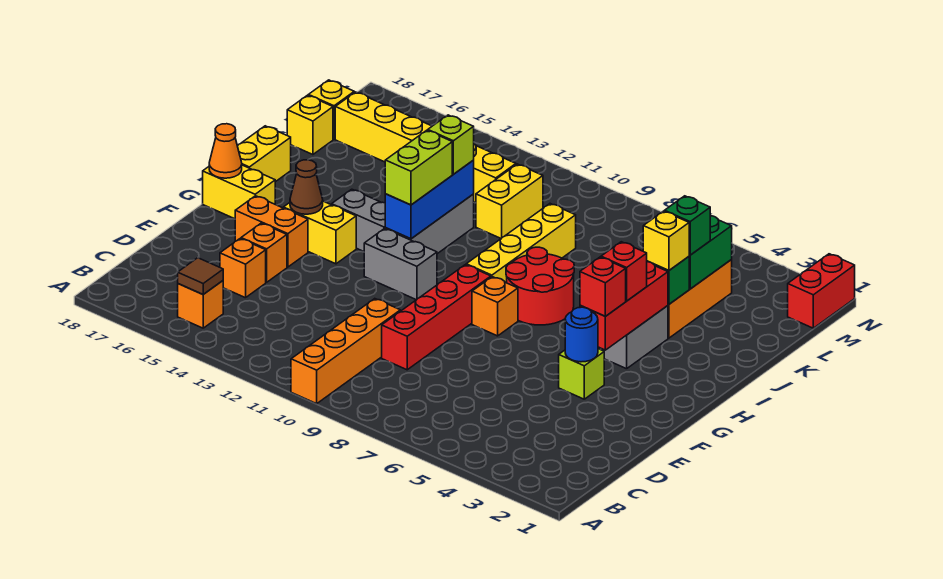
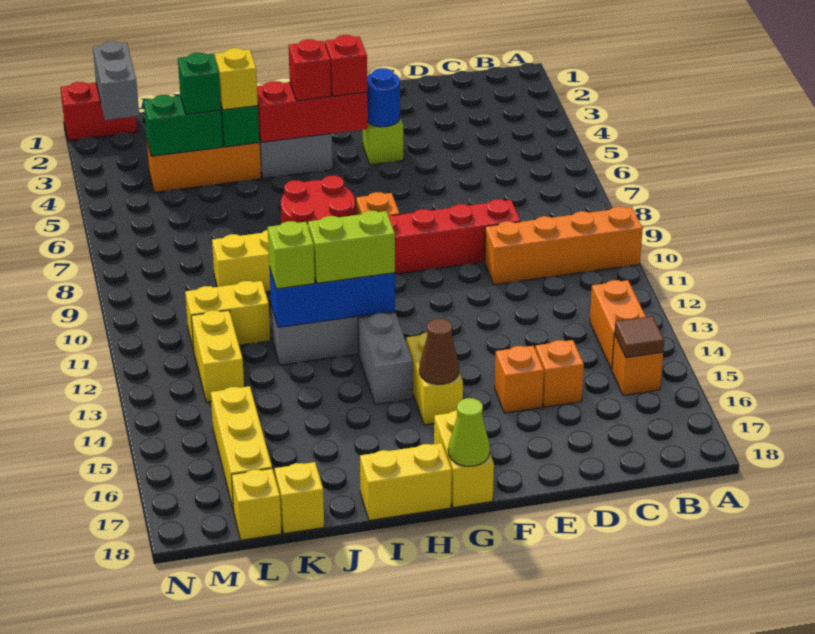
orange 1x2 brick [235,196,308,267] -> orange 1x2 brick moved to [590,280,646,370]
grey 1x2 brick [364,229,437,300] -> grey 1x2 brick moved to [93,41,139,120]
orange 1x1 cone [209,124,242,178] -> lime 1x1 cone [448,398,490,466]

